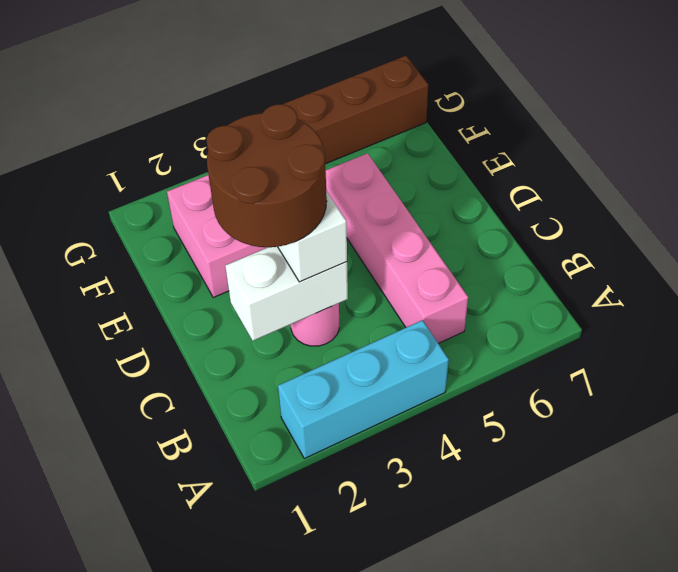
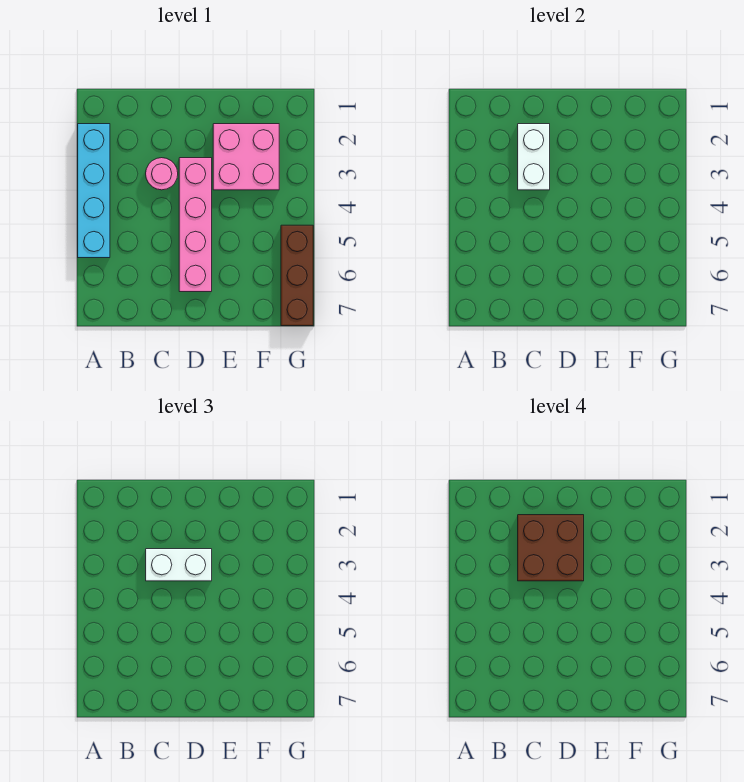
cyan 1x3 brick [278,320,449,459] -> cyan 1x4 brick [78,124,110,258]
pink 1x4 brick [326,153,468,343] -> pink 1x4 brick turned to [179,158,212,292]
brown 2x2 round brick [207,104,327,247] -> brown 2x2 brick [518,515,584,581]

